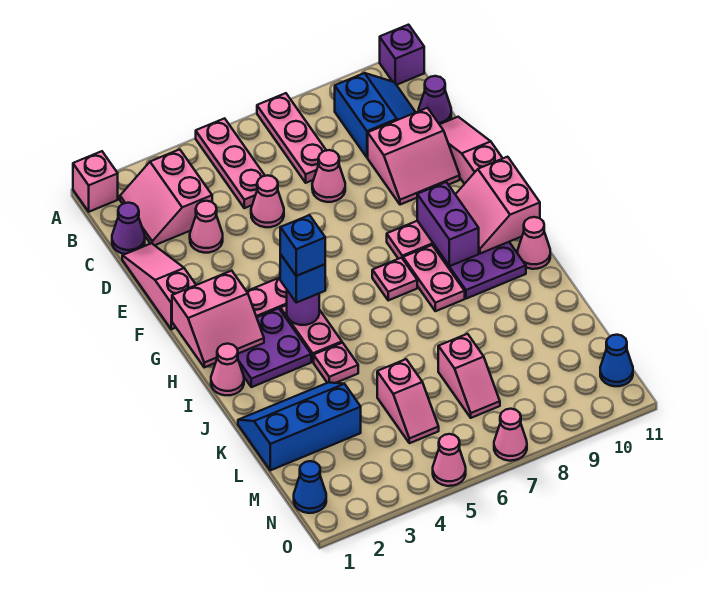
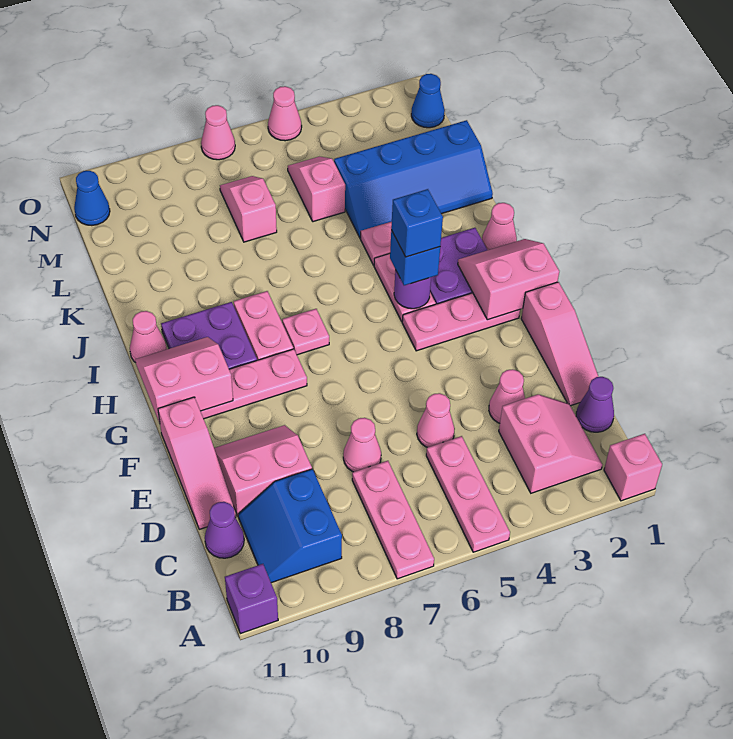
purple 1x2 brick [417,182,479,266] -> none
pink 2x2 slope [455,157,540,254] -> pink 2x2 slope turned to [135,337,233,423]
blue 2x3 slope [238,382,361,470] -> blue 2x4 slope [334,120,493,238]

